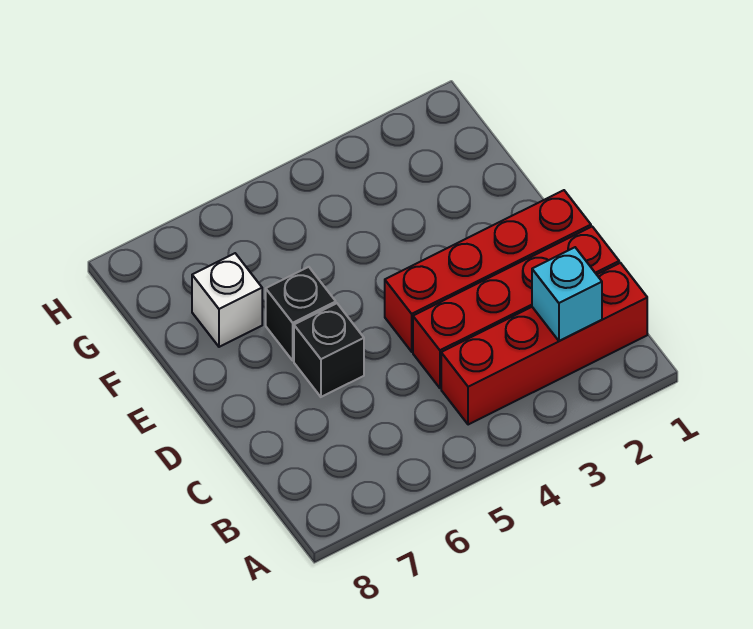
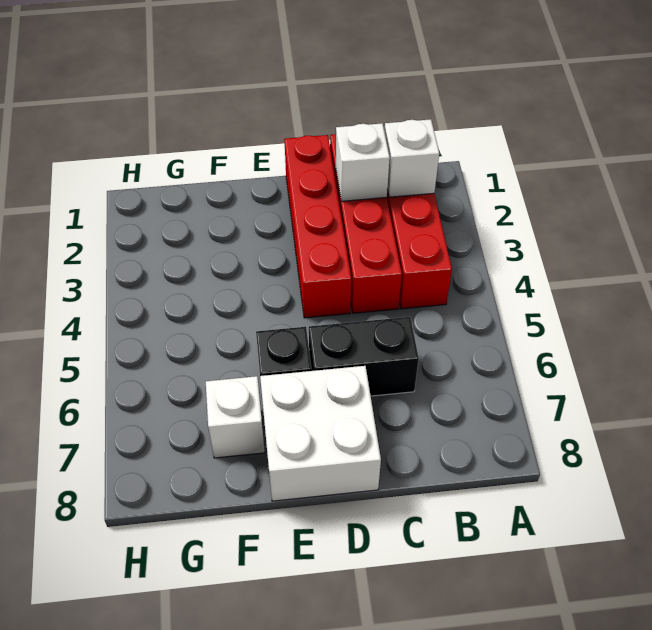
cyan 1x1 brick [532,247,602,341] -> white 1x1 brick [384,119,439,197]
none -> white 1x1 brick [336,123,390,201]
black 1x1 brick [294,303,364,397] -> black 1x2 brick [309,317,419,396]
none -> white 2x2 brick [260,366,381,501]

